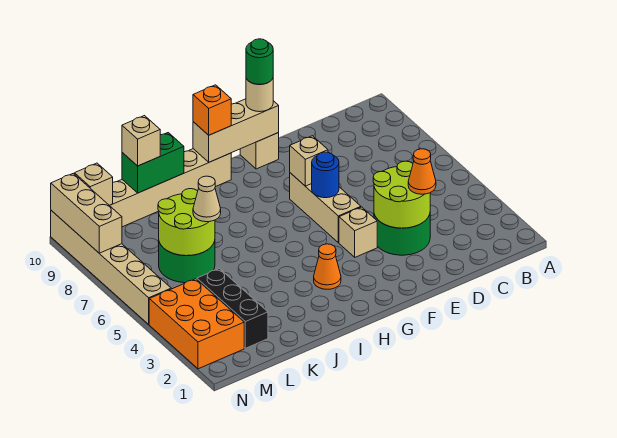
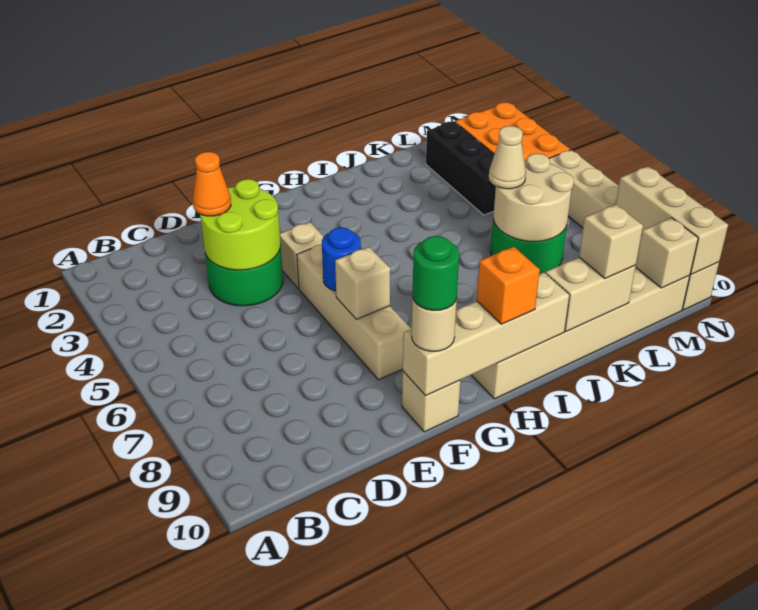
tan 1x3 brick [290,173,361,243] -> tan 1x4 brick [297,244,411,380]
tan 1x3 brick [193,99,279,162] -> tan 1x4 brick [403,272,569,396]
orange 1x1 cone [314,244,341,289] -> none
green 1x2 brick [122,133,184,193] -> tan 1x2 brick [546,257,636,332]
lime 2x2 round brick [158,189,215,256] -> tan 2x2 round brick [493,154,574,241]

